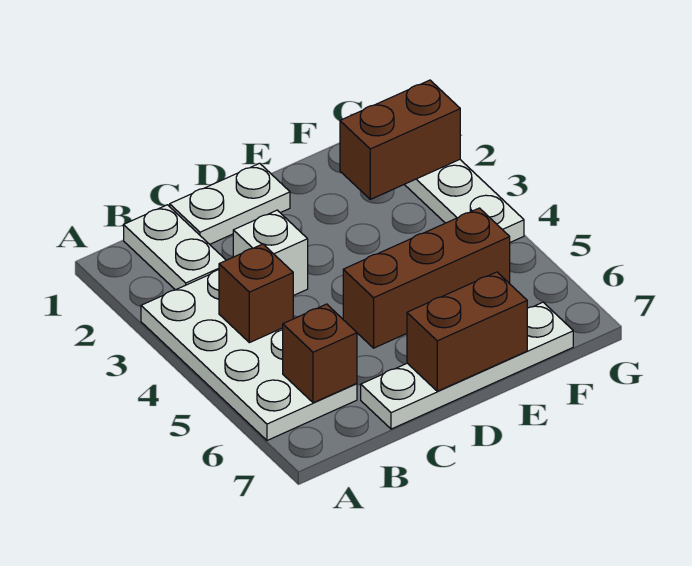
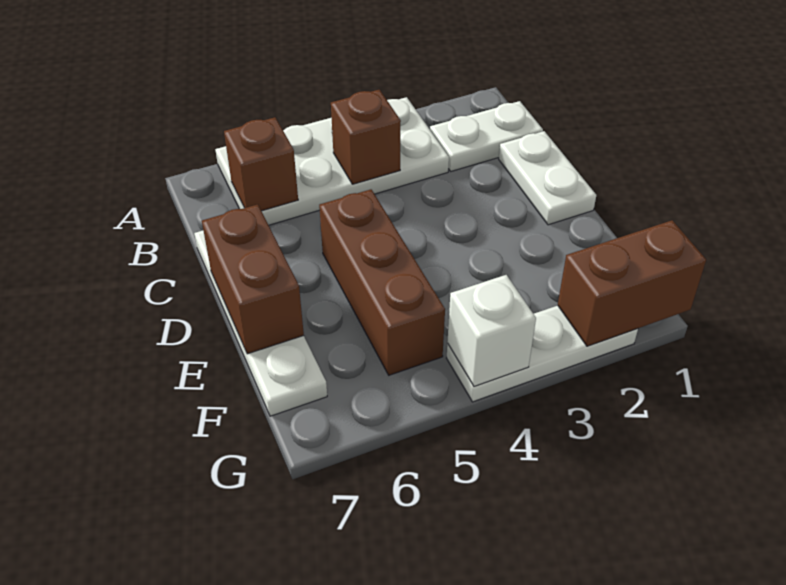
white 1x1 brick [233,210,308,296] -> white 1x1 brick moved to [447,275,536,386]
brown 1x2 brick [340,80,460,199] -> brown 1x2 brick turned to [558,220,706,346]

